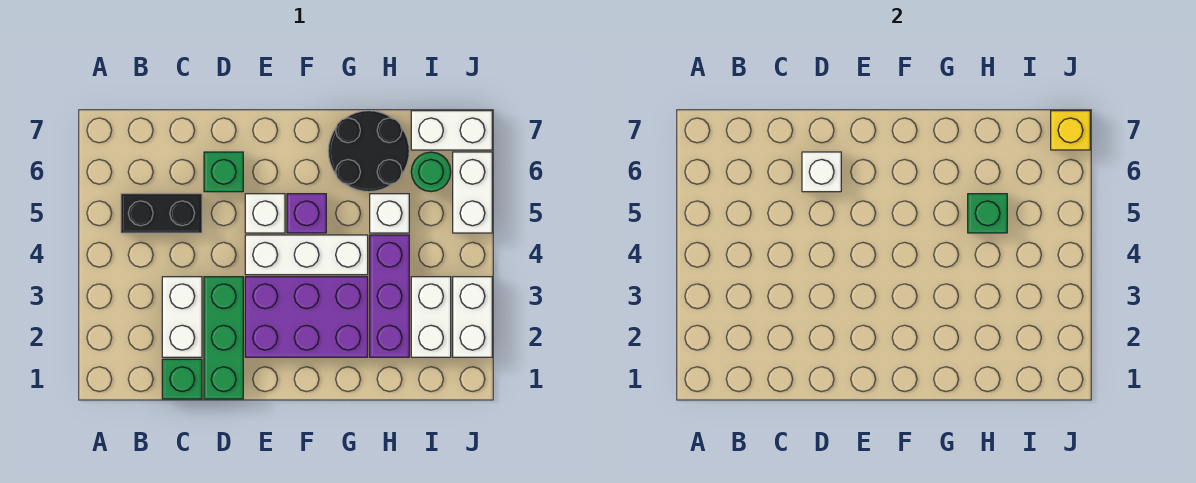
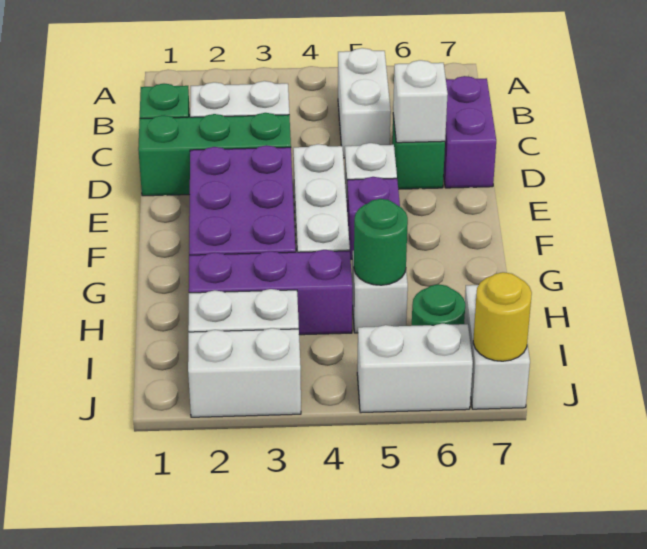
black 1x2 brick [121,194,202,233] -> white 1x2 brick [338,48,391,158]
none -> purple 1x2 brick [444,76,496,188]
black 2x2 round brick [328,111,409,192] -> none
green 1x1 brick [968,194,1007,233] -> green 1x1 round brick [354,199,408,285]
yellow 1x1 brick [1051,111,1090,150] -> yellow 1x1 round brick [473,272,532,361]

